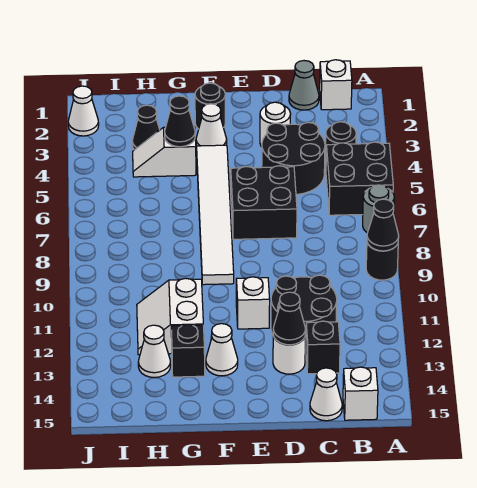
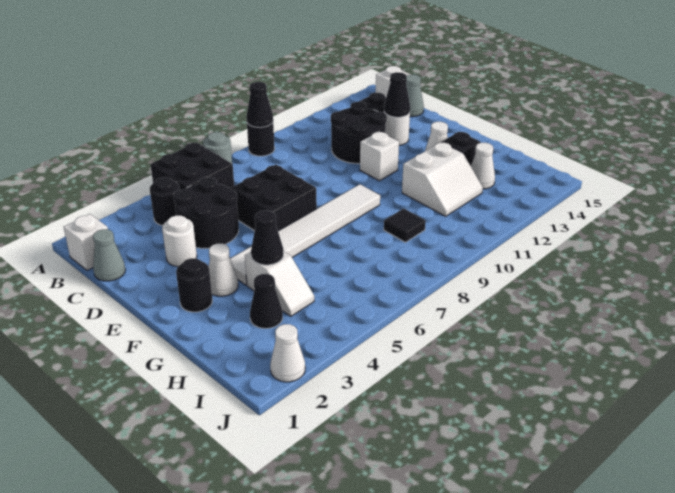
white 1x1 cone [310,368,342,421] -> grey 1x1 cone [406,75,424,117]
none -> black 1x1 tile [384,208,426,242]

